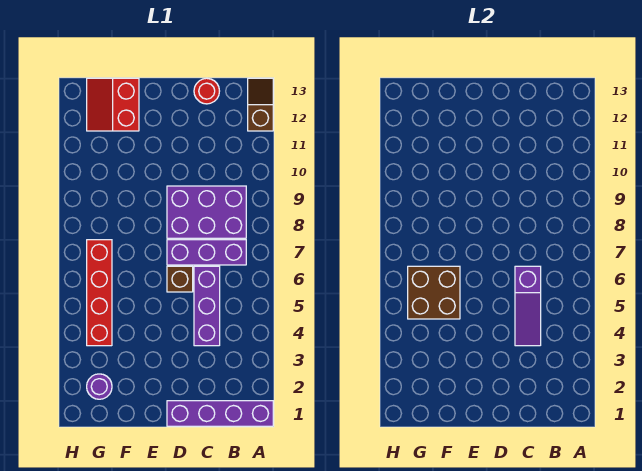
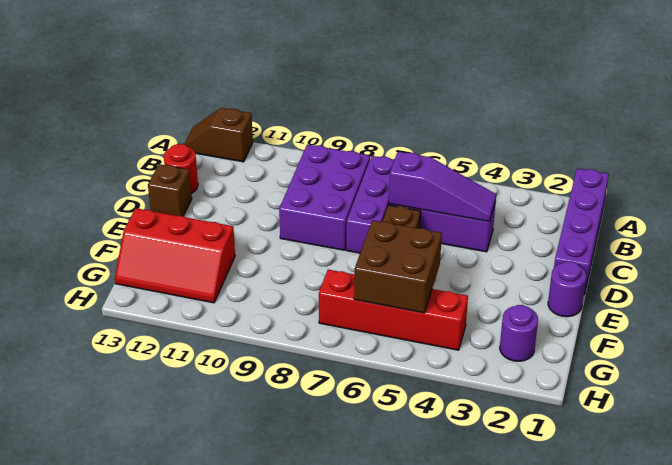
none -> brown 1x1 brick [148,164,192,216]
none -> purple 1x1 round brick [548,262,586,317]
red 2x2 slope [87,78,139,131] -> red 2x3 slope [115,208,235,303]

